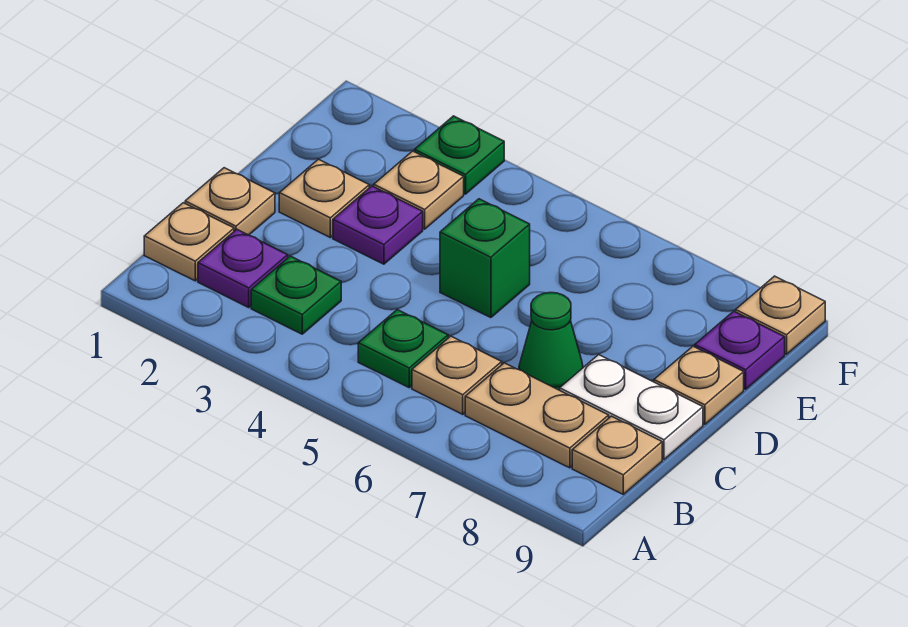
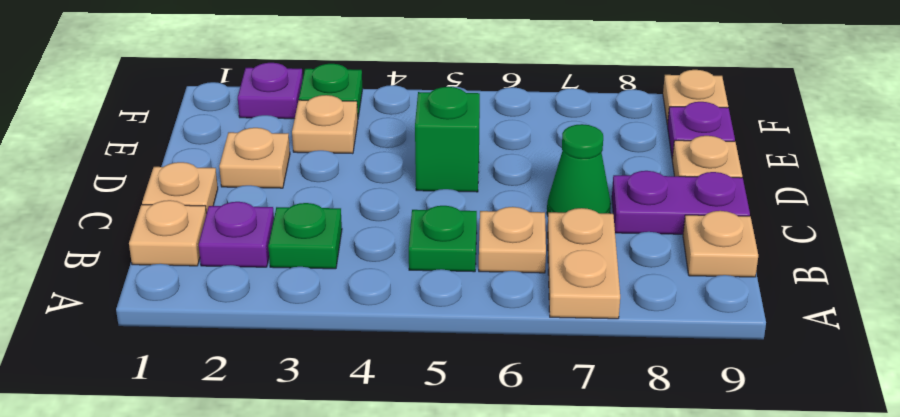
tan 1x2 plate [465,363,609,468] -> tan 1x2 plate turned to [547,208,620,319]
white 1x2 plate [560,355,703,459] -> purple 1x2 plate [612,171,750,234]
purple 1x1 plate [333,186,423,264] -> purple 1x1 plate moved to [238,63,303,119]

